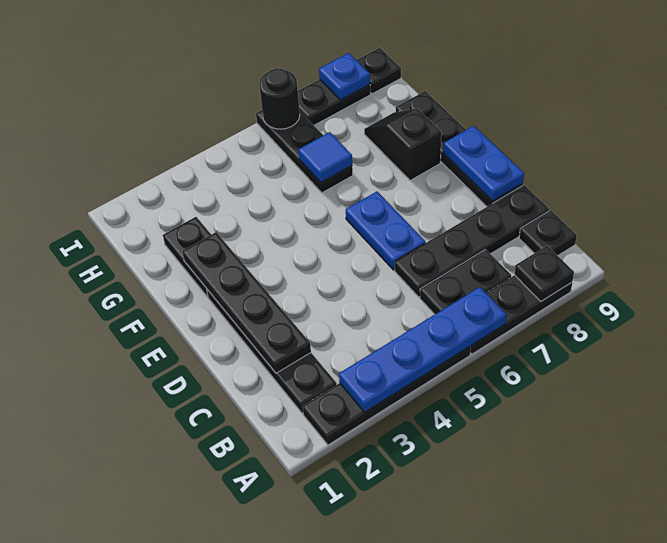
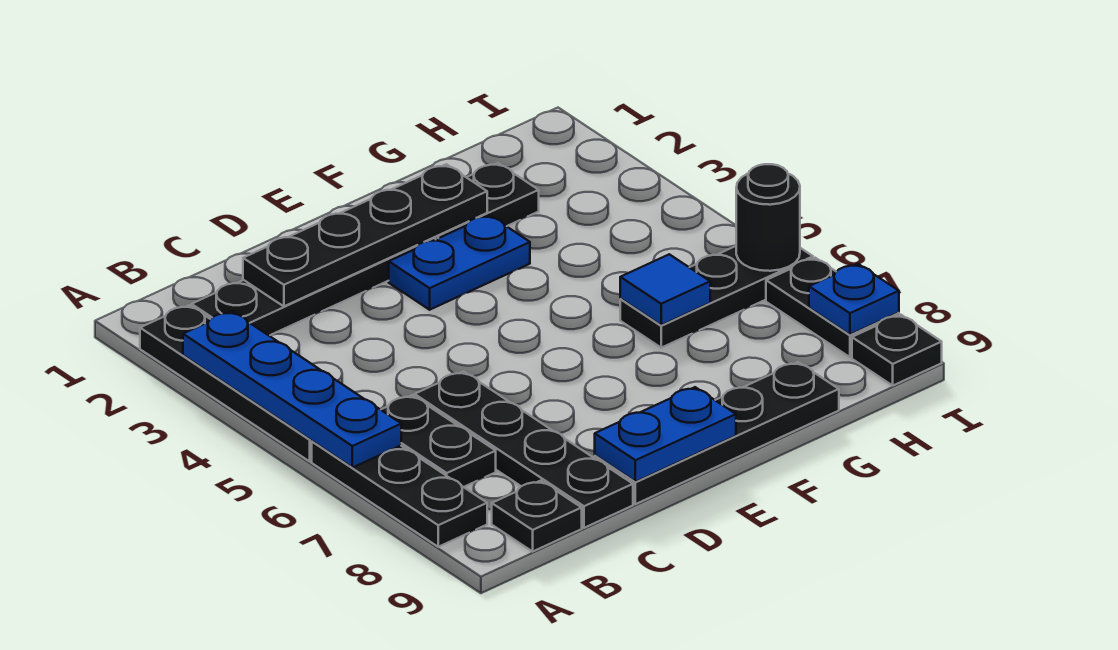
black 1x1 plate [515,246,574,301] -> none
blue 1x2 plate [346,192,425,270] -> blue 1x2 plate moved to [389,215,530,310]
black 1x2 slope [364,109,441,181] -> none

